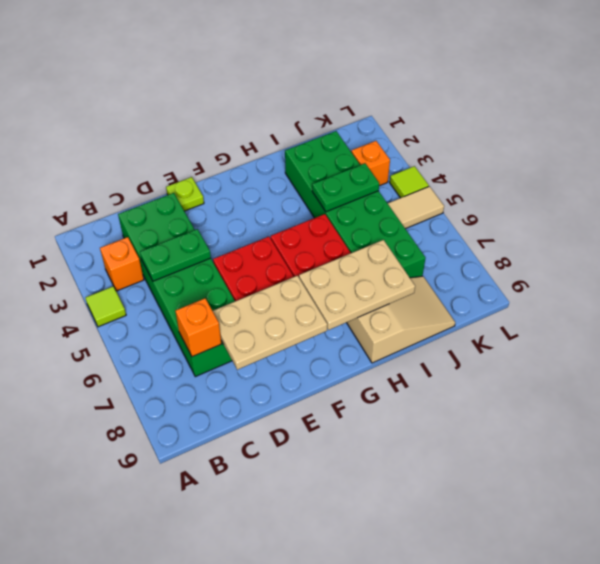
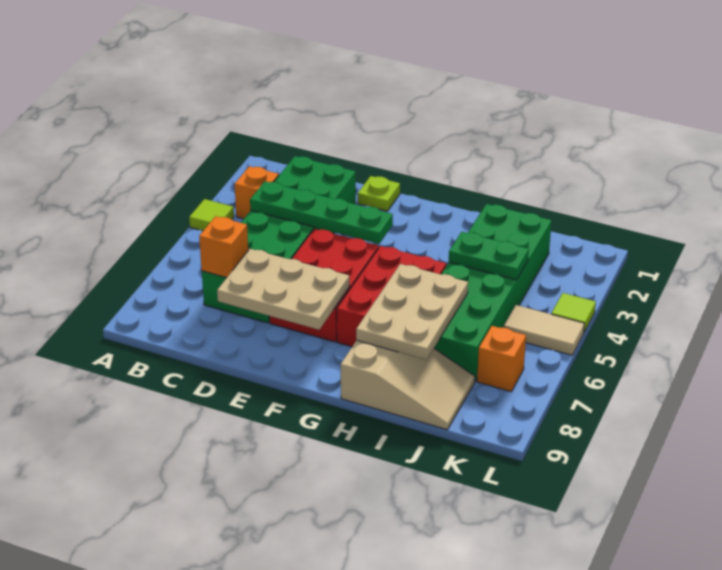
green 1x2 plate [140,229,211,281] -> green 1x4 plate [250,181,393,244]
tan 2x3 plate [299,240,415,330] -> tan 2x3 plate turned to [356,264,468,360]
orange 1x1 brick [351,141,390,186] -> orange 1x1 brick moved to [477,326,526,392]

